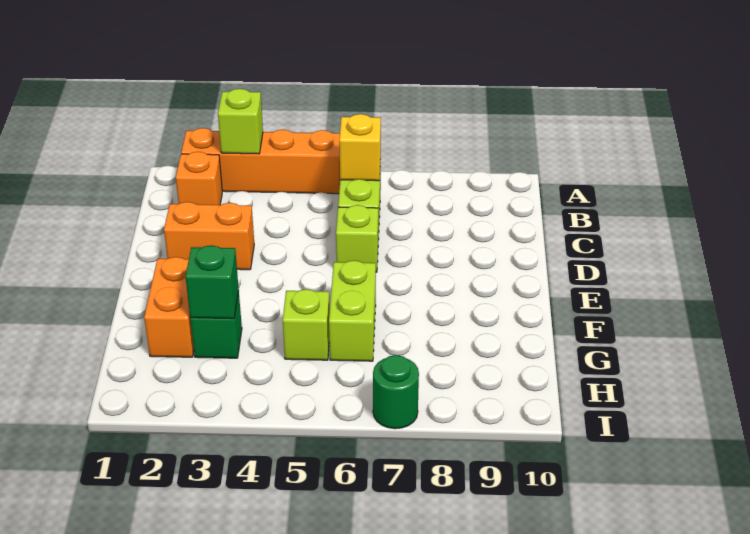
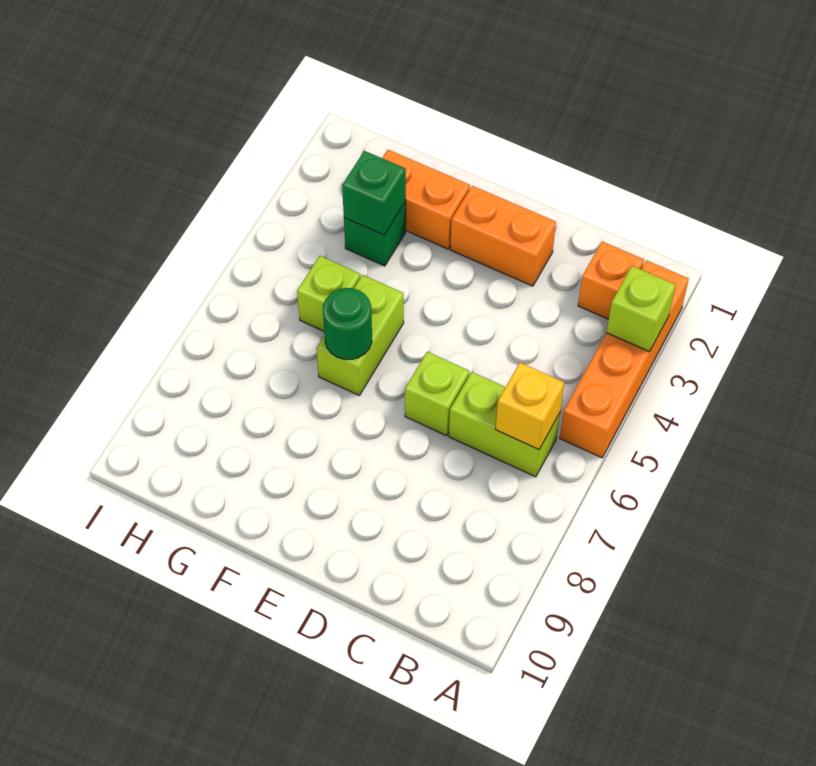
orange 1x2 brick [164,202,254,270] -> orange 1x2 brick turned to [450,186,556,286]
lime 1x2 brick [329,260,376,361] -> lime 1x2 brick turned to [316,275,404,396]
green 1x1 round brick [373,355,419,429] -> green 1x1 round brick moved to [323,288,372,359]

